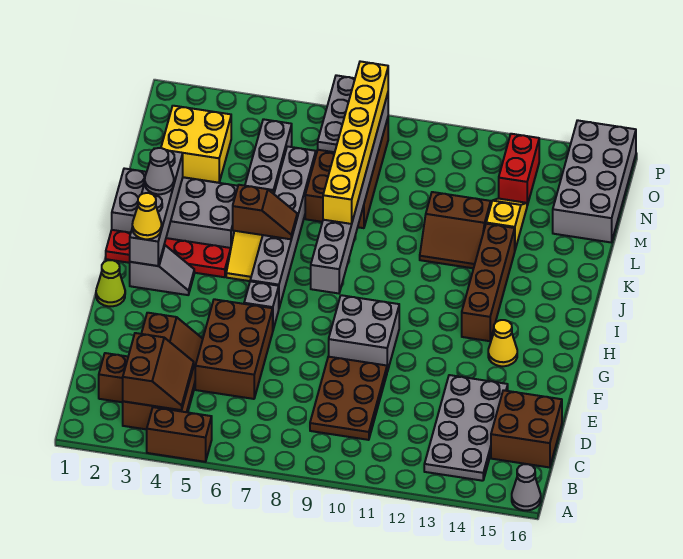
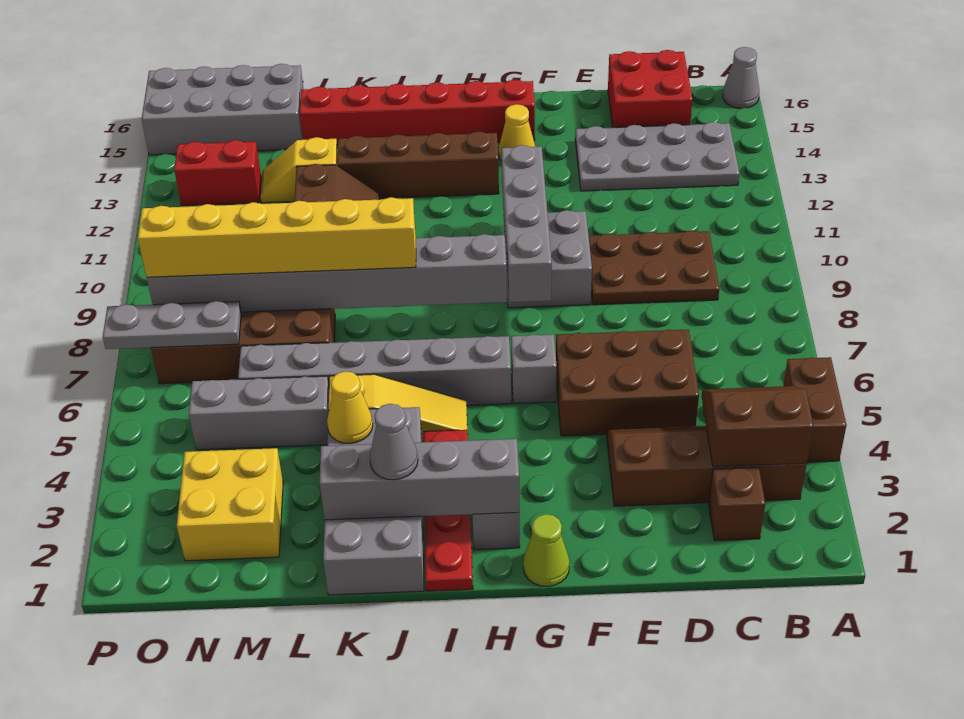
brown 2x2 brick [491,390,562,467] -> red 2x2 brick [608,50,692,127]
none -> grey 1x4 brick [502,145,552,302]
none -> red 1x6 brick [300,80,535,148]
yellow 1x1 cone [132,193,162,239] -> yellow 1x1 cone moved to [327,371,373,443]
brown 1x2 slope [233,185,297,239] -> none

